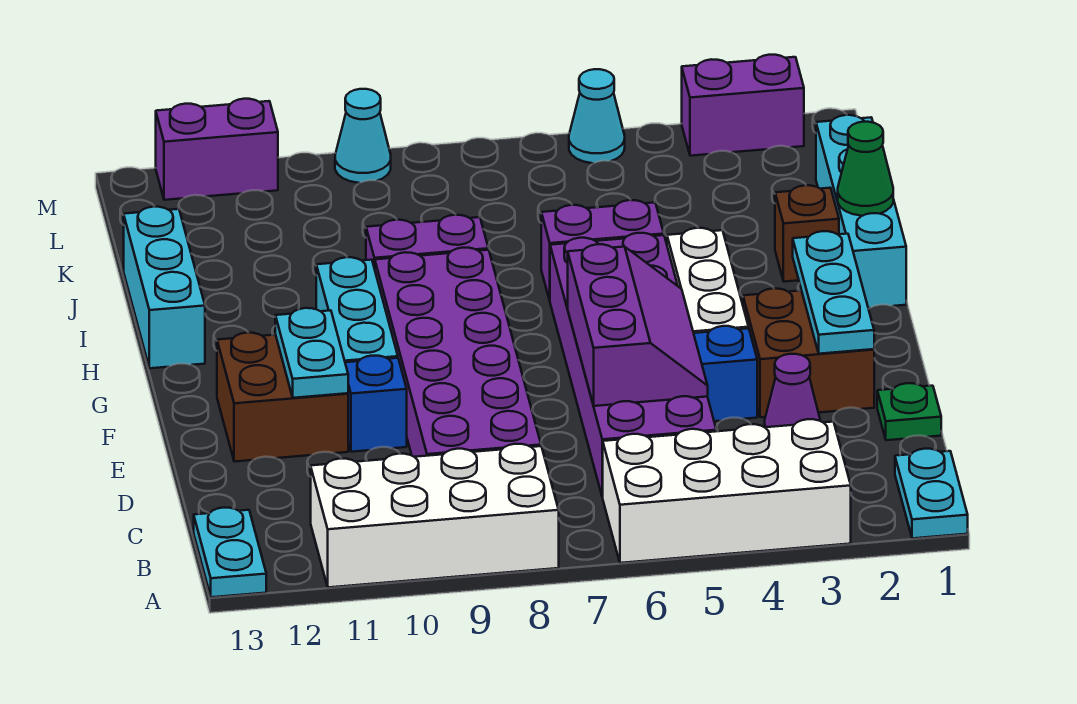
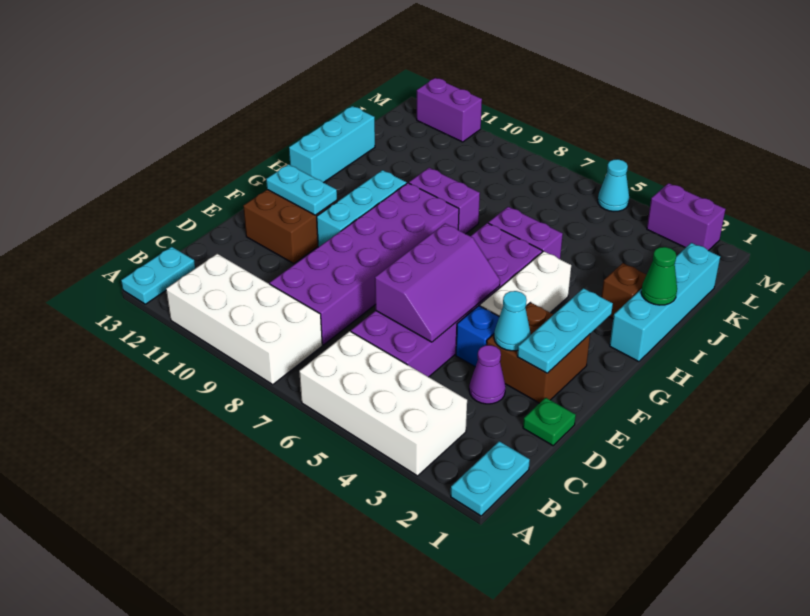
blue 1x1 brick [345,356,407,452] -> none
cyan 1x2 plate [275,308,348,398] -> cyan 1x2 plate turned to [266,164,337,215]
cyan 1x1 cone [335,89,391,183] -> cyan 1x1 cone moved to [494,291,531,351]

